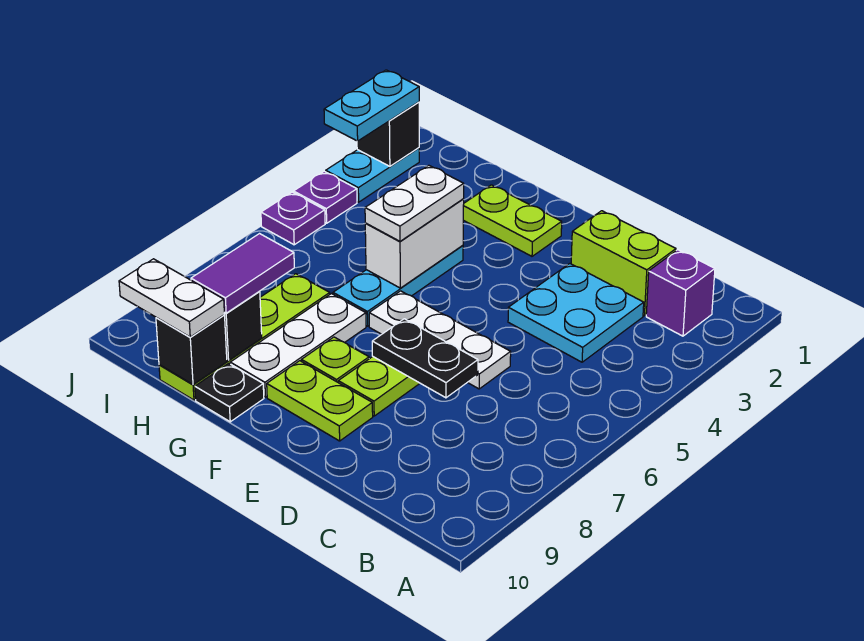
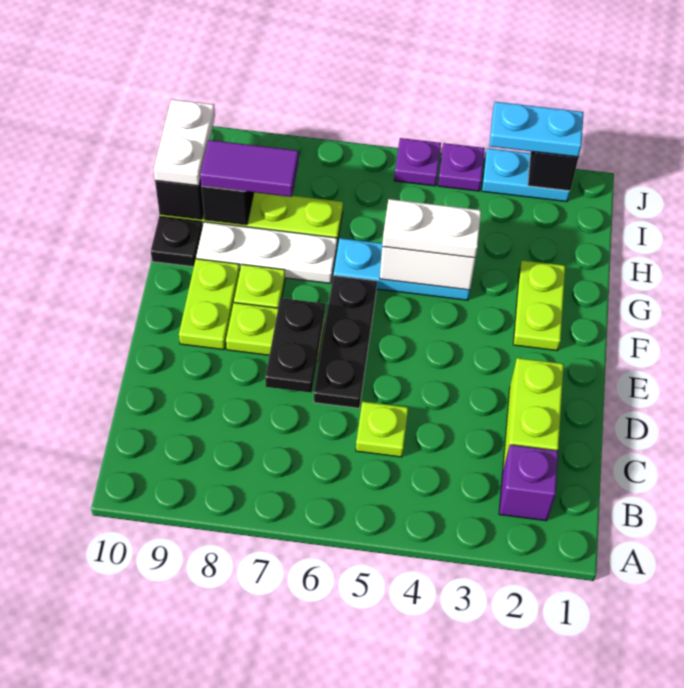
cyan 2x2 plate [508,264,644,362] -> none
none -> lime 1x1 plate [356,401,408,457]
white 1x3 plate [369,291,511,389] -> black 1x3 plate [314,276,377,408]

